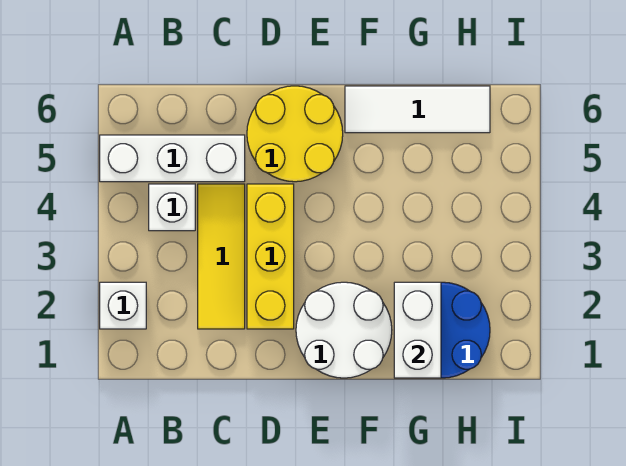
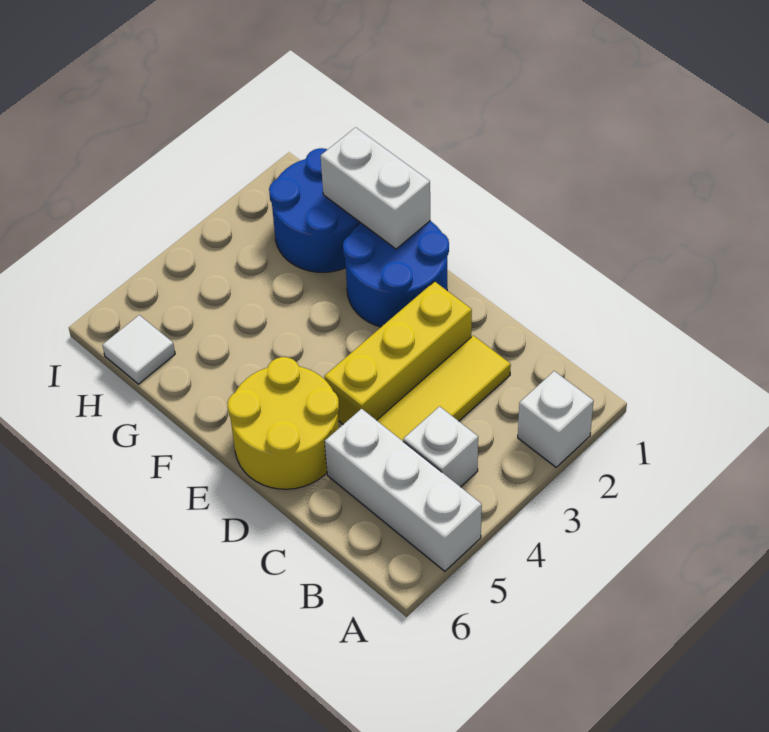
white 2x2 round brick [296,282,392,378] -> blue 2x2 round brick [343,221,449,327]
white 1x3 tile [345,86,490,133] -> white 1x1 tile [102,315,175,384]
white 1x2 brick [394,282,441,378] -> white 1x2 brick turned to [321,127,430,249]

